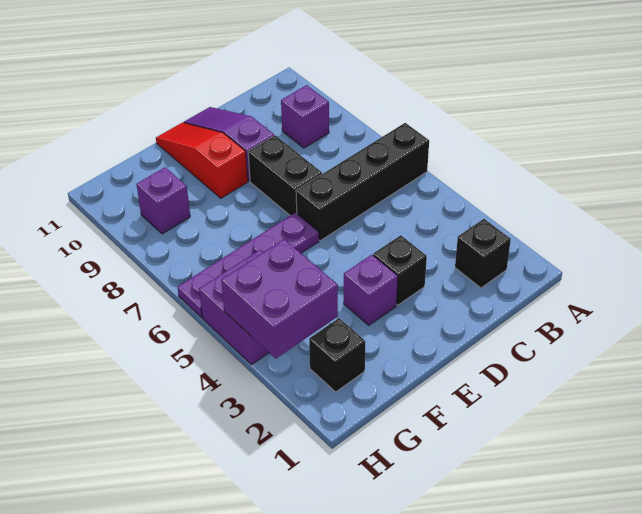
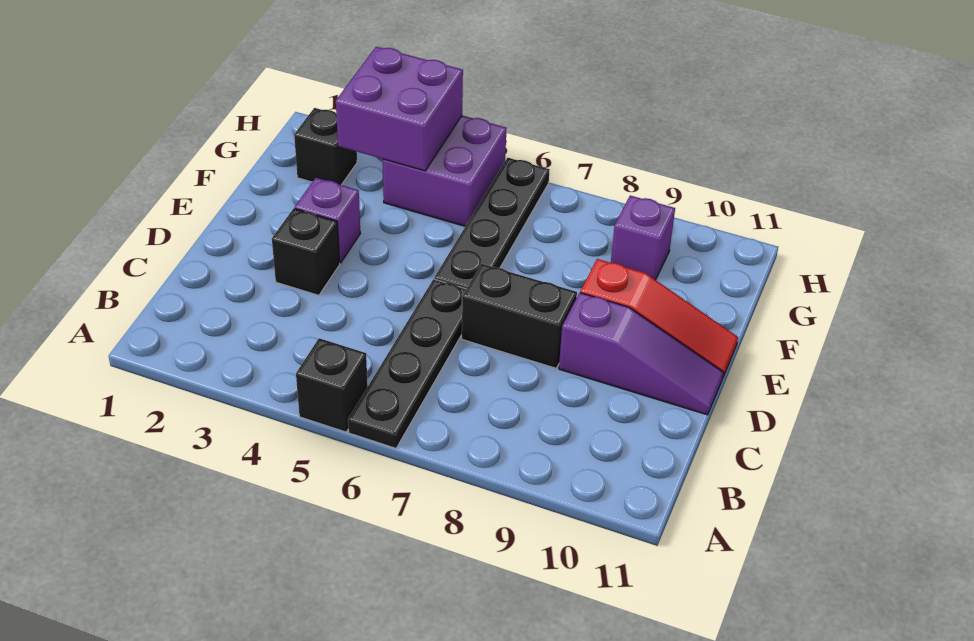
black 1x4 brick [296,123,429,241] -> black 1x4 plate [348,279,466,448]
black 1x1 brick [455,219,511,288] -> black 1x1 brick moved to [296,338,368,432]
purple 1x1 brick [281,85,329,148] -> none
purple 1x4 plate [177,212,319,318] -> black 1x4 plate [434,158,550,289]

